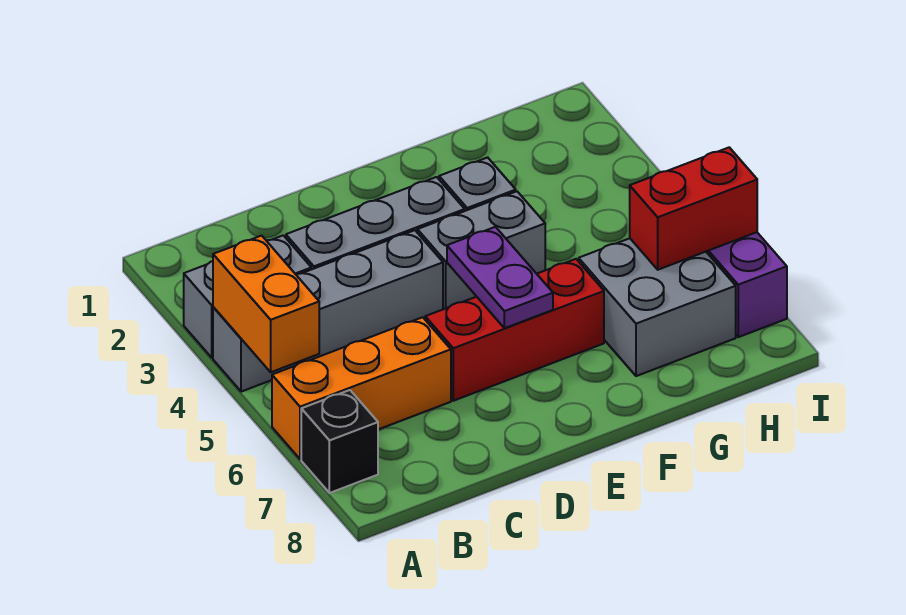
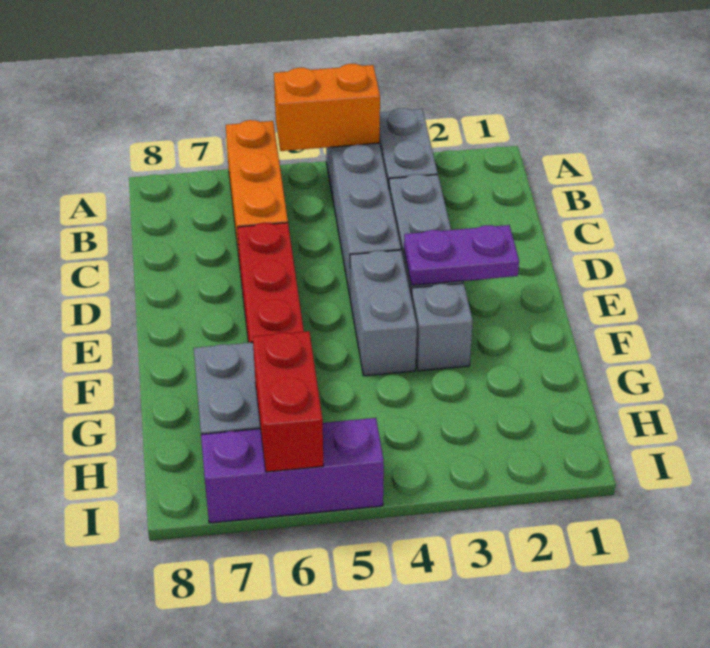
black 1x1 brick [301,390,378,493] -> none
purple 1x2 plate [447,227,553,328] -> purple 1x2 plate moved to [404,225,519,285]

